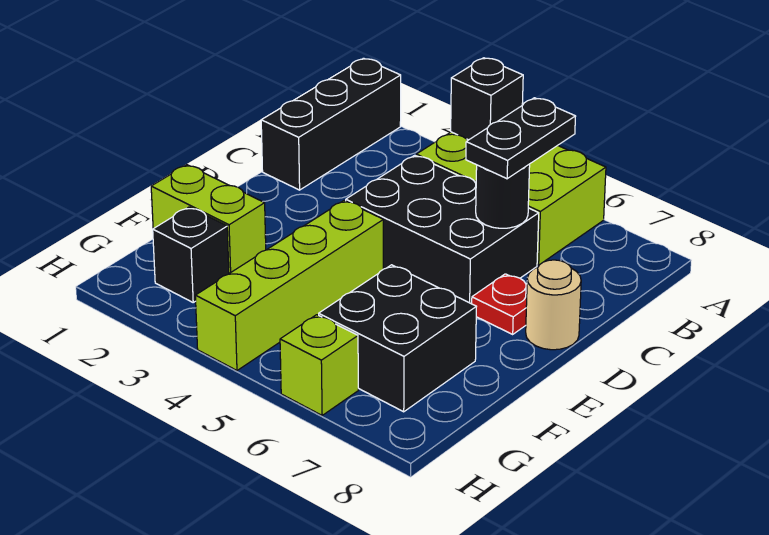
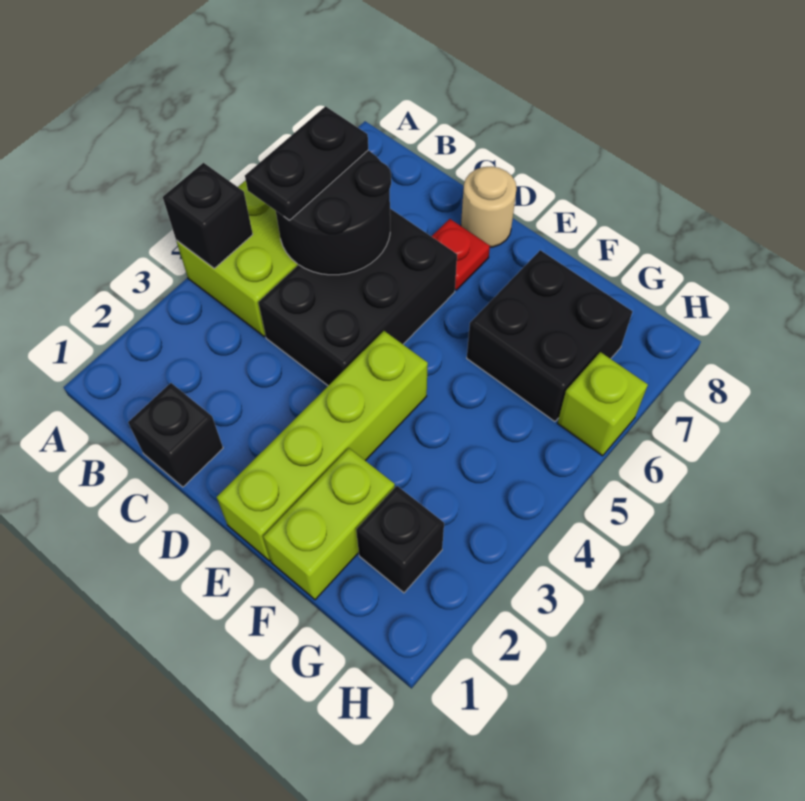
black 1x3 brick [261,58,401,190] -> black 1x1 brick [128,383,223,487]
black 1x2 plate [466,98,576,179] -> black 1x2 plate turned to [245,106,368,220]
black 1x1 round brick [476,164,530,228] -> black 2x2 round brick [276,150,391,275]
lime 1x4 brick [195,201,383,370] -> lime 1x4 brick turned to [217,331,428,561]

